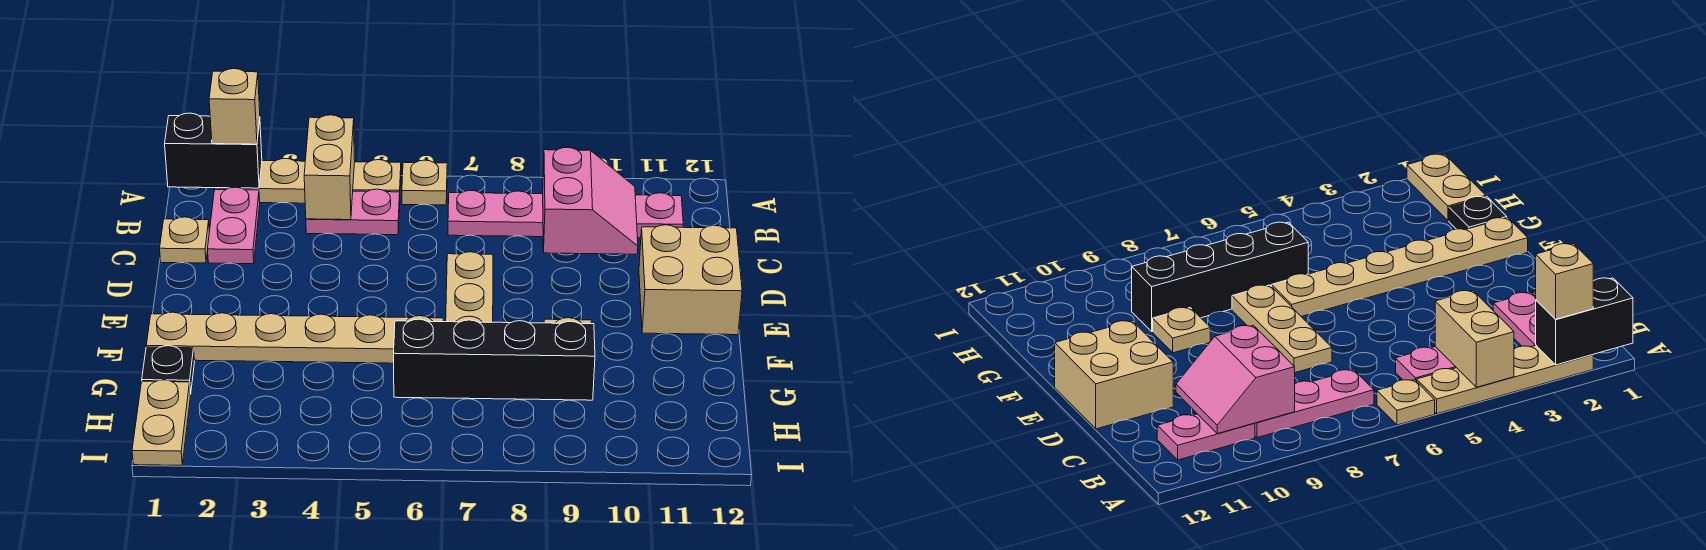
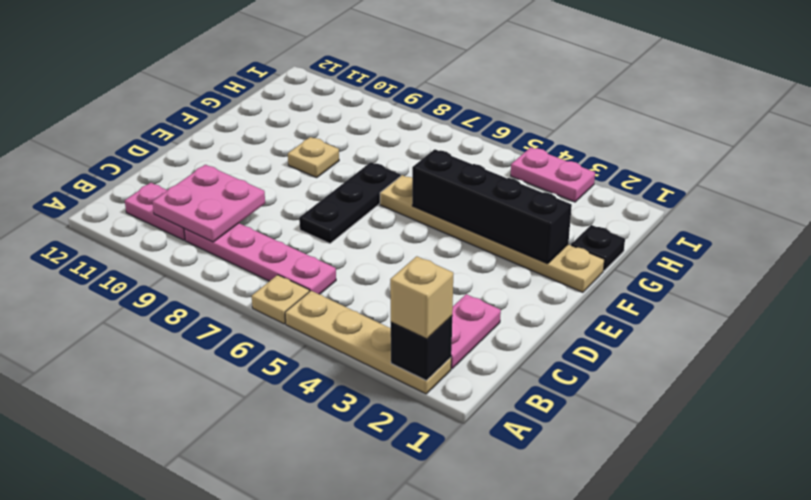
black 1x2 brick [165,113,262,188] -> black 1x1 brick [391,316,452,381]
tan 1x2 brick [304,115,355,220] -> none
pink 1x2 plate [306,189,400,235] -> pink 1x2 plate moved to [511,147,595,202]
pink 1x3 plate [448,190,543,237] -> pink 1x4 plate [184,223,336,294]
pink 2x2 slope [543,147,638,254] -> pink 2x2 plate [152,165,265,242]
tan 1x1 plate [160,217,209,263] -> none
tan 1x3 plate [446,252,493,322] -> black 1x3 plate [299,162,401,243]
tan 2x2 brick [639,225,742,335] -> none
black 1x4 brick [394,319,595,400] -> black 1x4 brick moved to [412,149,572,264]
tan 1x2 plate [132,380,190,465] -> none

